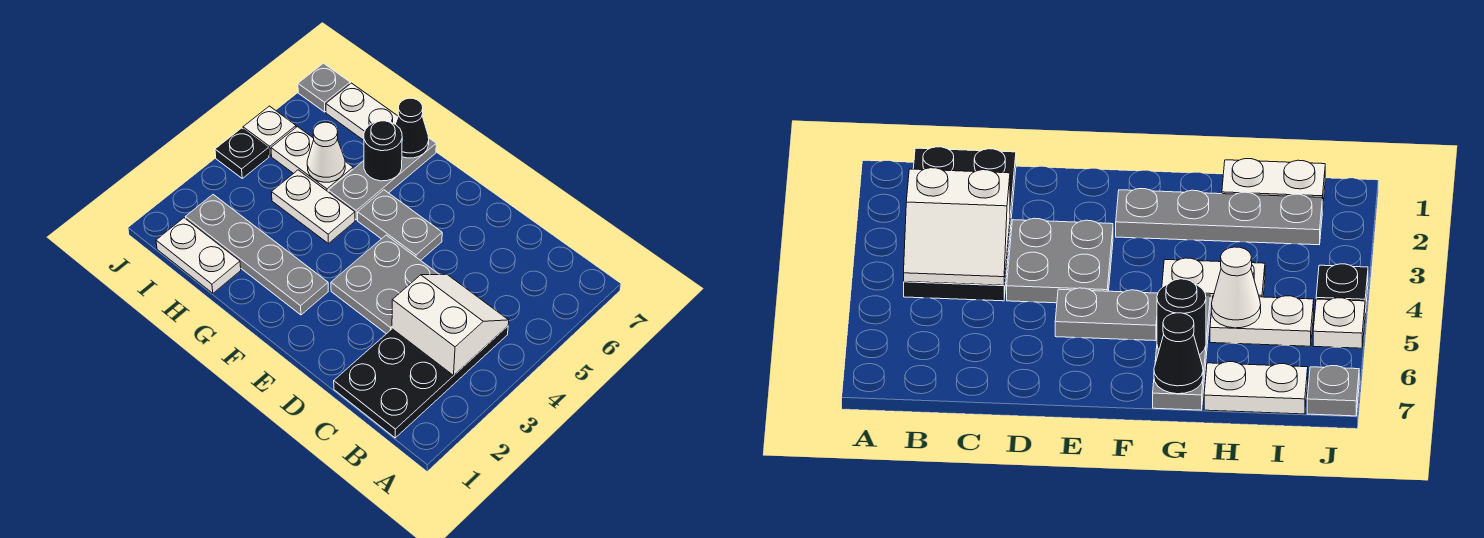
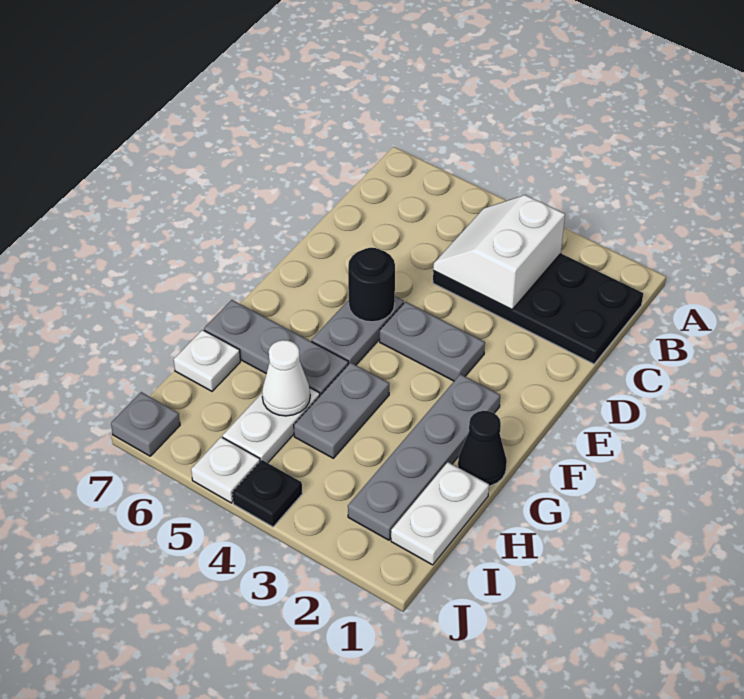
grey 2x2 plate [331,235,439,334] -> grey 1x2 plate [380,302,485,381]
white 1x2 plate [271,170,355,244] -> grey 1x2 plate [294,363,389,458]
black 1x1 round brick [364,121,402,181] -> black 1x1 round brick moved to [348,248,395,322]
black 1x1 cone [395,98,429,158] -> black 1x1 cone moved to [458,411,507,486]
white 1x2 plate [326,83,398,140] -> white 1x1 plate [174,330,240,391]

